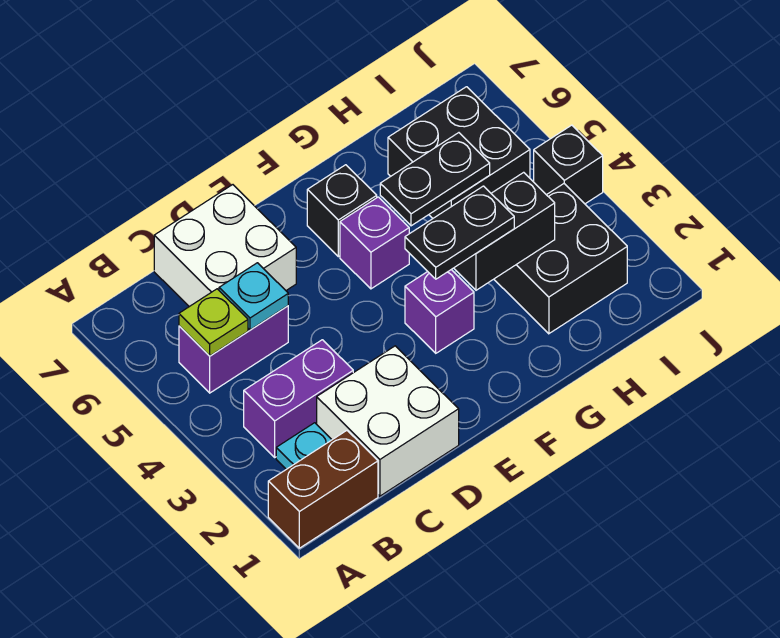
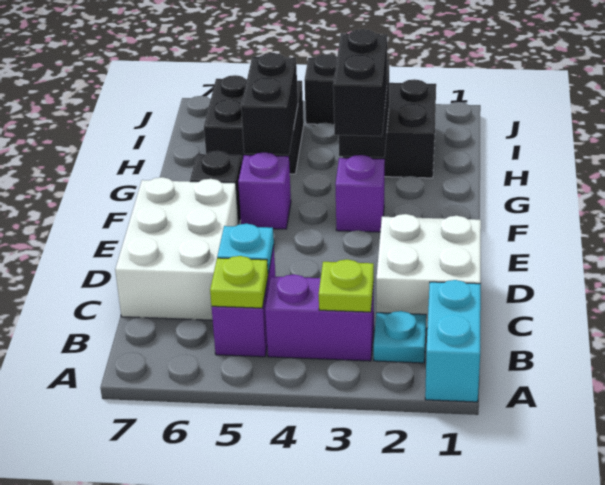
brown 1x2 brick [268,431,378,548] -> cyan 1x2 brick [425,280,481,402]
purple 1x2 brick [244,340,353,457] -> purple 1x2 brick turned to [265,274,374,361]
none -> lime 1x1 plate [319,259,374,312]
white 2x2 brick [154,185,296,307] -> white 2x3 brick [115,177,238,320]
black 1x2 plate [405,186,514,279] -> black 1x2 brick [333,29,387,136]
black 1x2 plate [380,133,490,226] -> black 1x2 brick [241,53,298,155]

